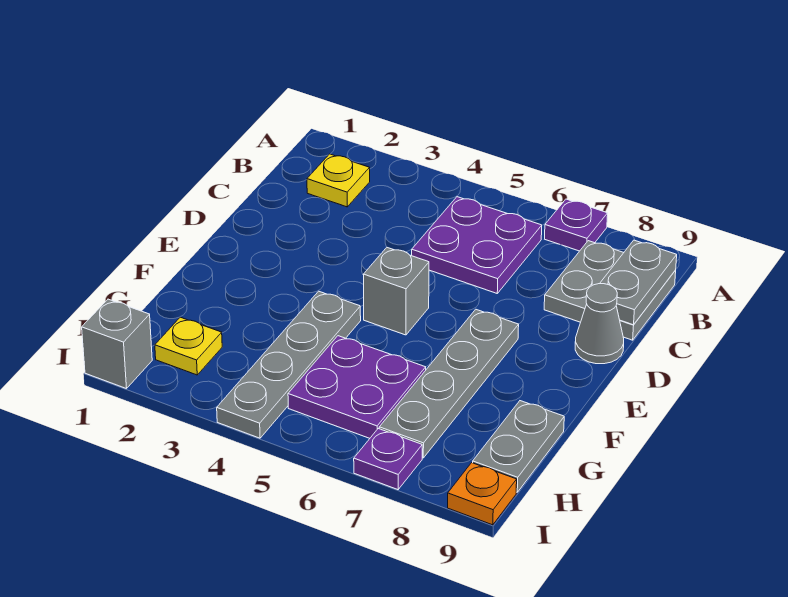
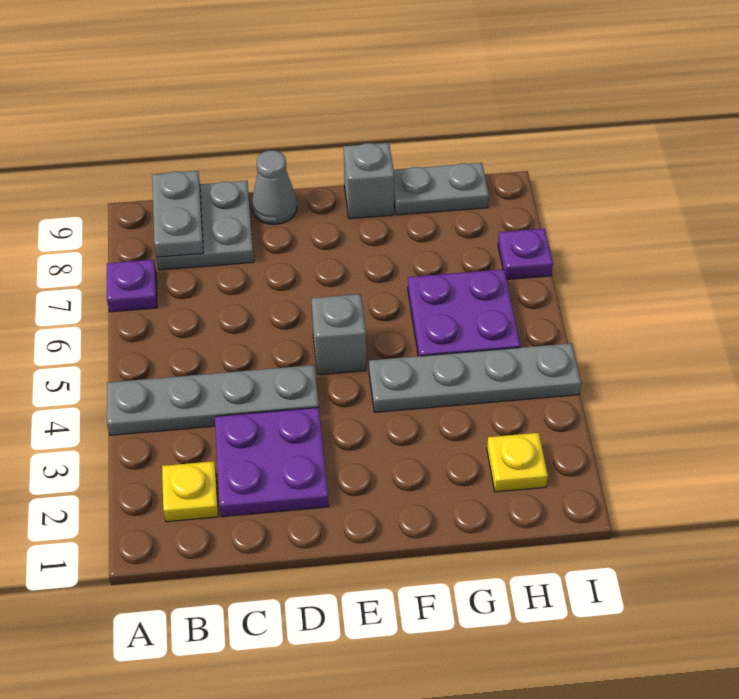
purple 2x2 plate [412,197,542,293] -> purple 2x2 plate moved to [215,407,329,517]
grey 1x2 plate [600,240,677,325] -> grey 1x2 plate turned to [152,171,203,257]
grey 1x4 plate [379,309,519,458] -> grey 1x4 plate moved to [107,365,319,435]
grey 1x1 brick [82,299,152,389] -> grey 1x1 brick moved to [344,143,394,219]
orange 1x1 plate [448,463,517,525] -> none

